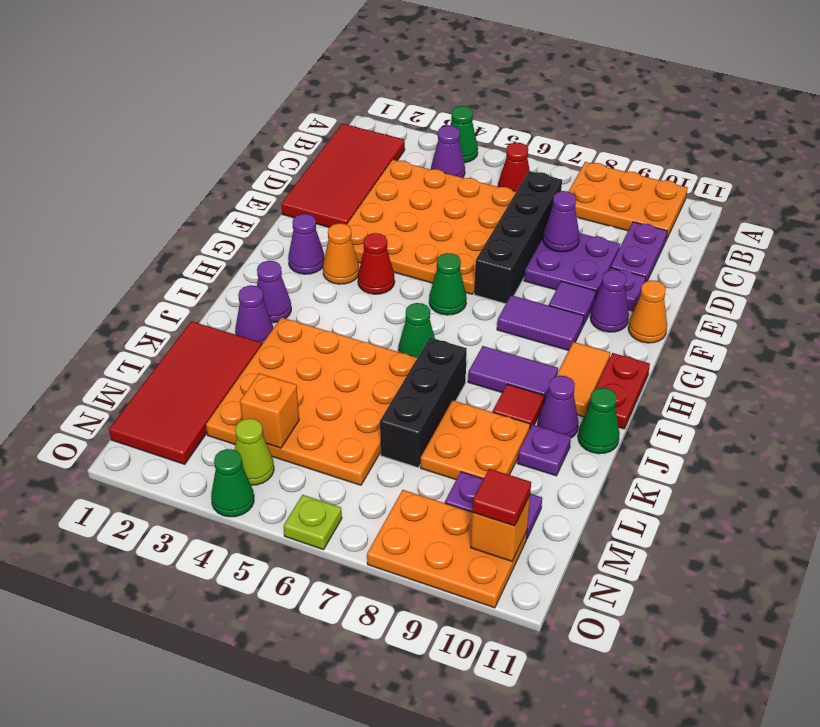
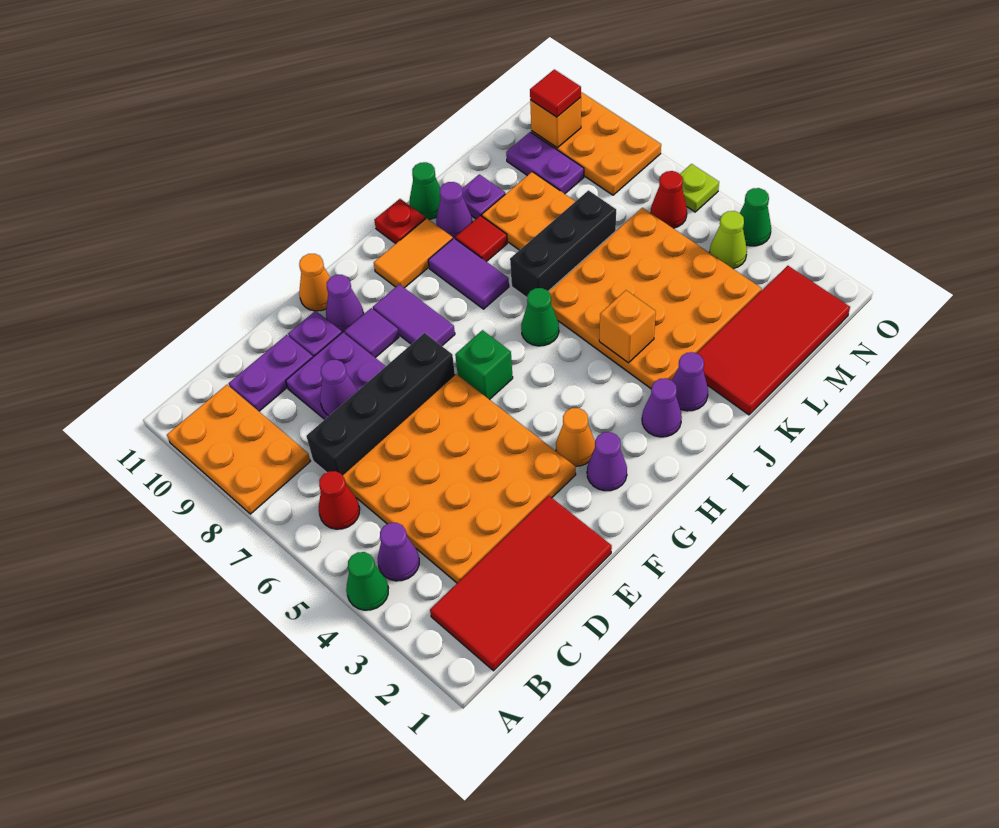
red 1x1 cone [358,233,395,294] -> red 1x1 cone moved to [651,171,687,228]
green 1x1 cone [429,253,467,315] -> green 1x1 brick [455,330,513,400]
red 1x2 plate [587,353,650,429] -> red 1x1 plate [374,199,426,244]
orange 1x1 brick [240,373,299,448] -> orange 1x1 brick moved to [599,290,656,363]

